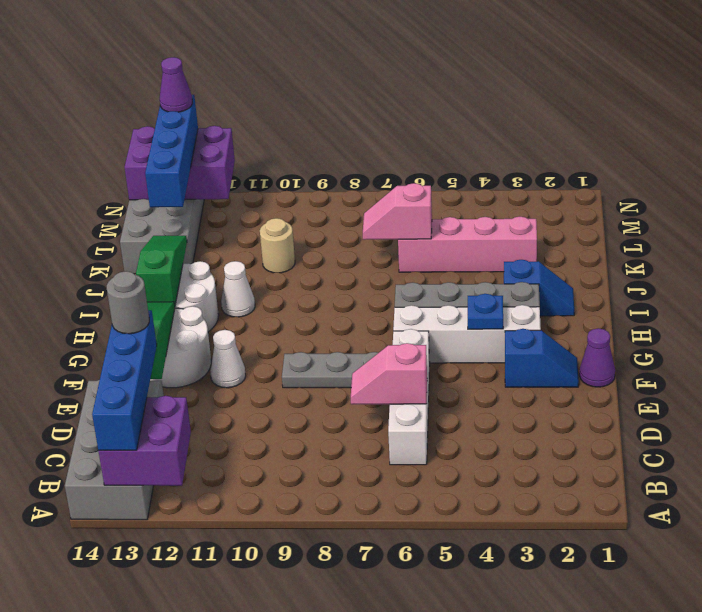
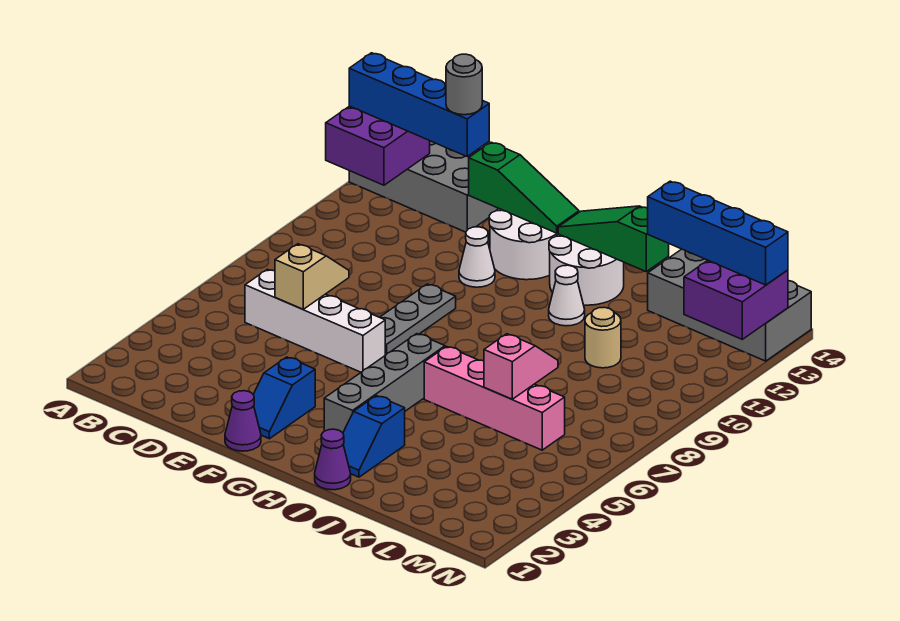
pink 1x2 slope [351,343,427,404] -> tan 1x2 slope [275,244,349,309]
white 1x4 brick [393,305,541,363] -> none
blue 1x1 plate [468,294,503,329] -> none
green 1x3 slope [136,236,187,305] -> green 1x3 slope turned to [558,206,669,272]
pink 1x4 brick [398,217,537,272] -> pink 1x4 brick turned to [424,346,565,450]
purple 2x3 brick [125,126,235,200] -> purple 2x2 brick [684,261,788,339]
purple 1x1 cone [160,57,193,112] -> purple 1x1 cone moved to [315,429,351,490]

